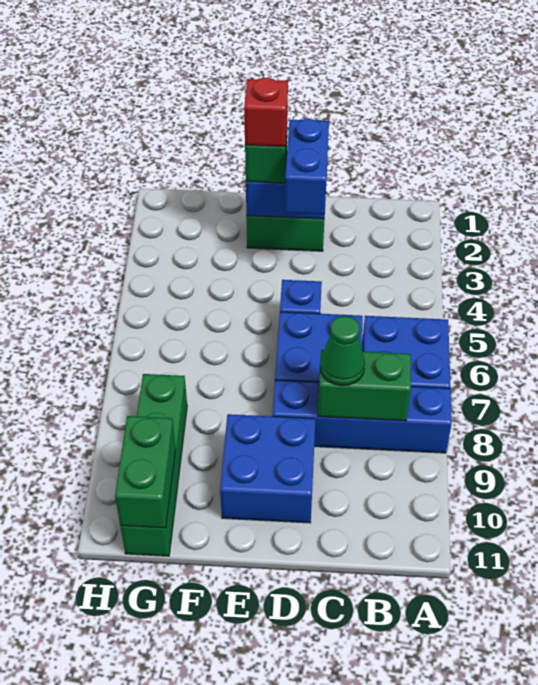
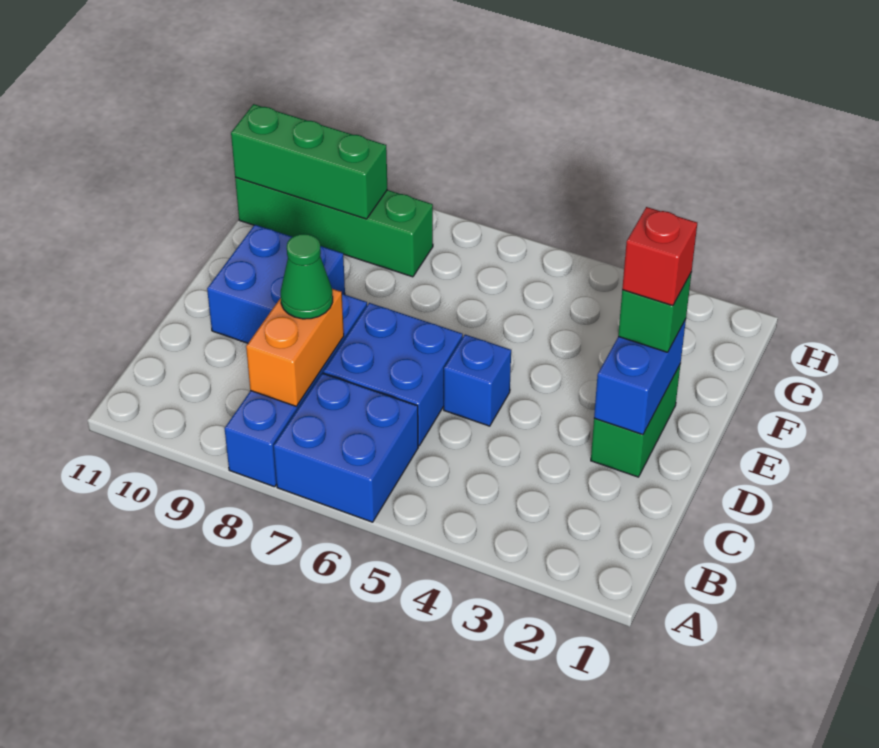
green 1x2 brick [318,350,411,421] -> orange 1x2 brick [246,289,344,406]
blue 1x2 brick [285,119,329,215] -> none
green 1x2 brick [115,416,176,528] -> green 1x3 brick [231,104,387,219]

